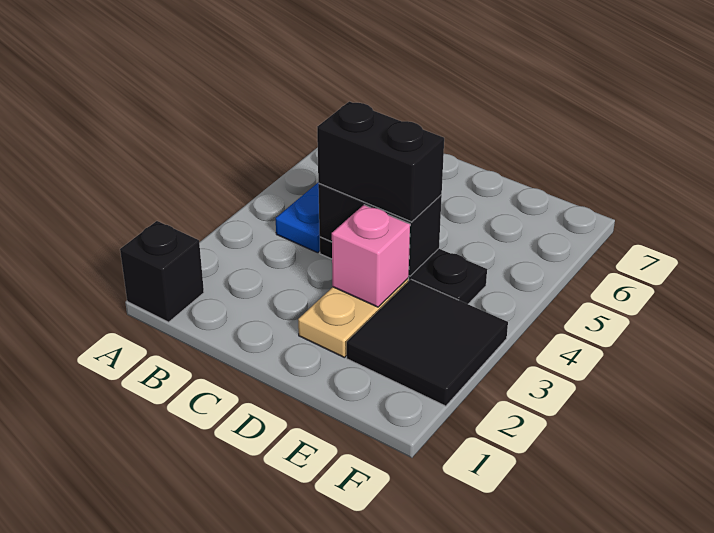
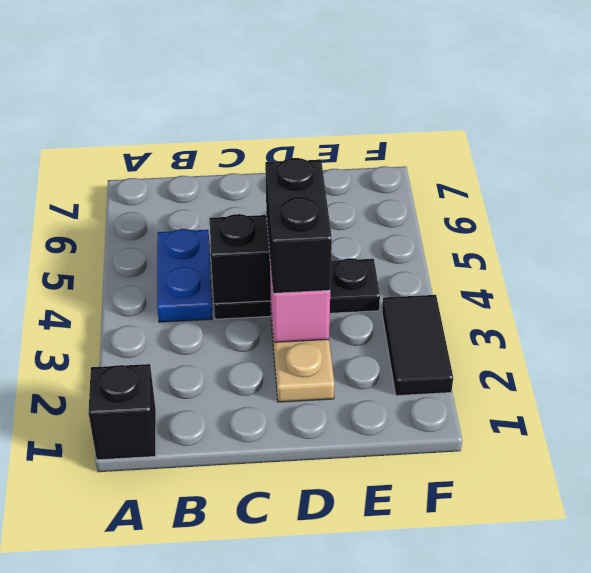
black 1x2 brick [317,102,444,222] -> black 1x2 brick turned to [265,158,332,293]
black 2x2 tile [347,280,508,406] -> black 1x2 tile [382,295,453,396]

